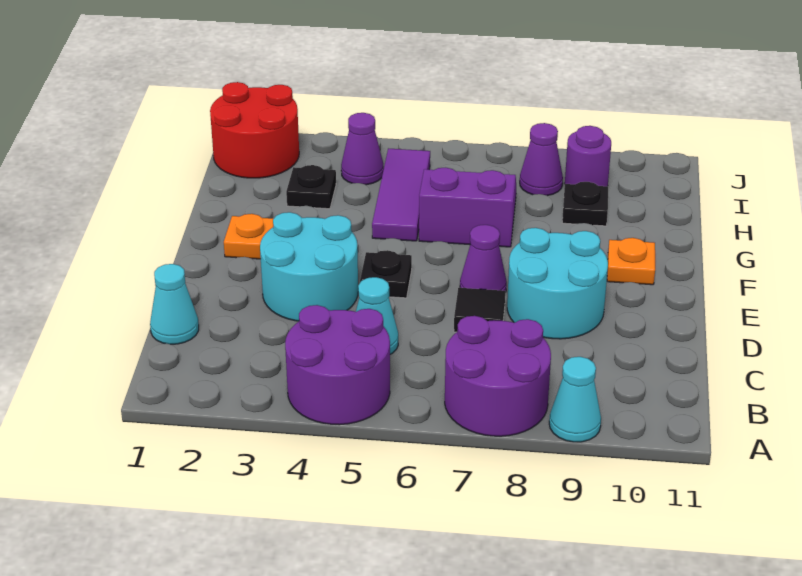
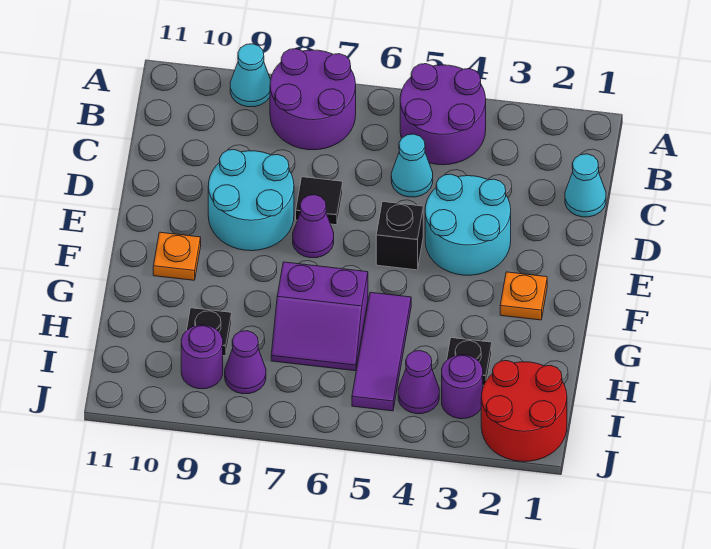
black 1x1 plate [360,250,412,298] -> black 1x1 brick [376,201,423,270]
none -> purple 1x1 round brick [442,355,483,419]

